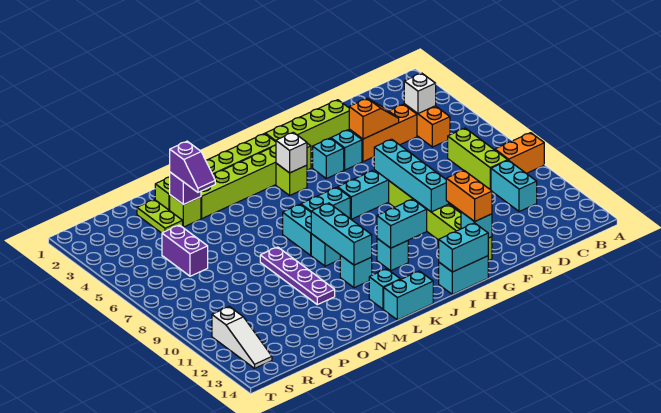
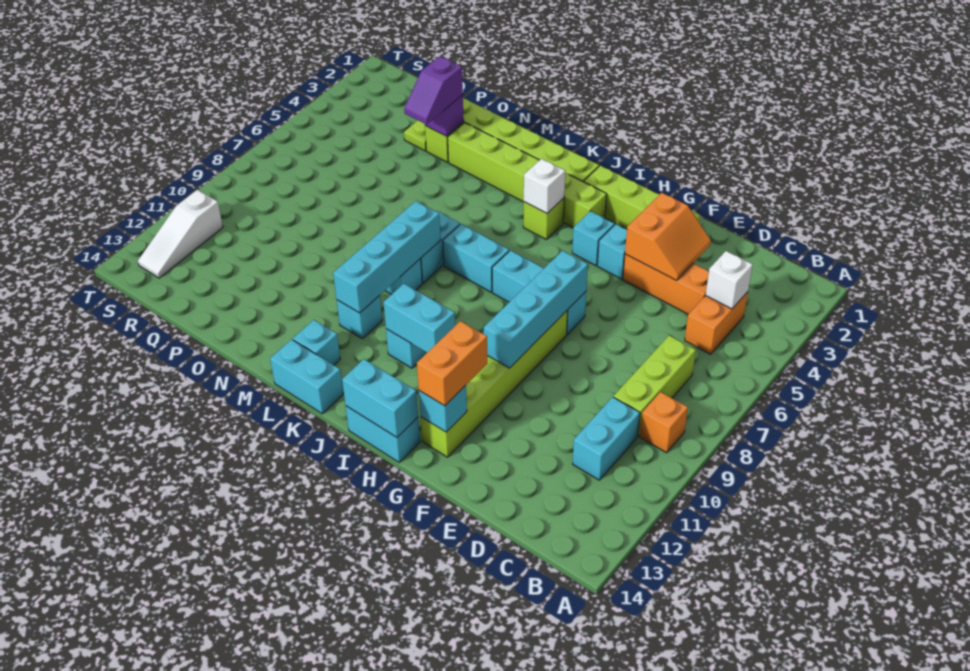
orange 1x2 brick [495,133,544,173] -> orange 1x1 brick [640,392,688,453]
orange 1x2 slope [349,98,399,139] -> orange 2x2 slope [625,193,711,281]
cyan 1x3 brick [311,203,372,265] -> cyan 1x4 brick [333,201,441,313]
purple 1x4 plate [260,247,335,305] -> none
purple 1x2 brick [162,225,208,276] -> none

